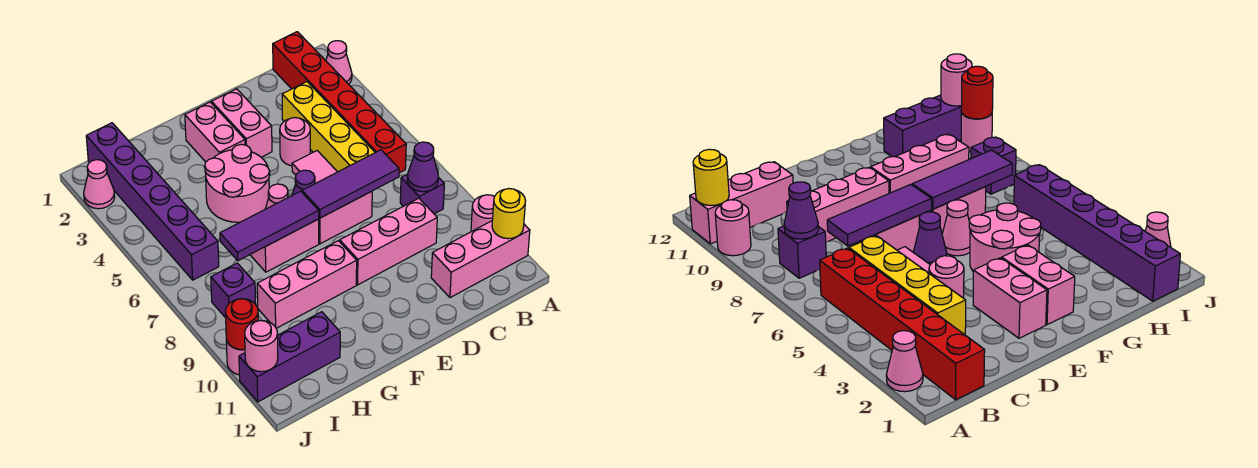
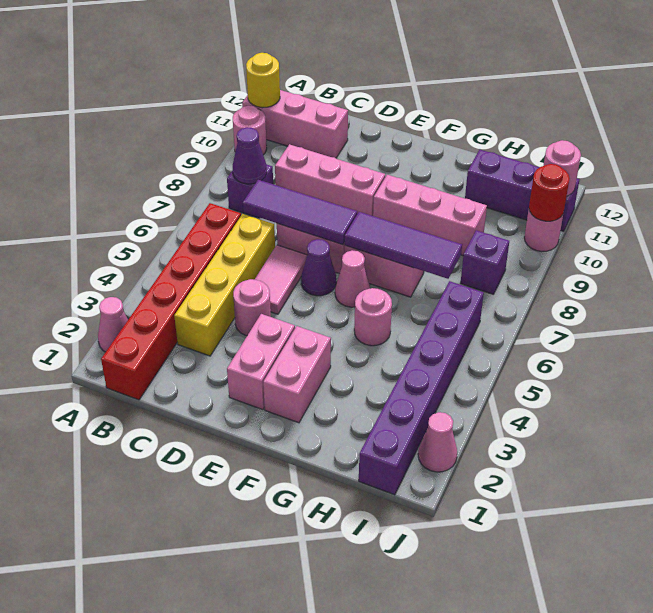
pink 2x2 round brick [205,144,270,222] -> pink 1x1 round brick [354,288,392,346]

